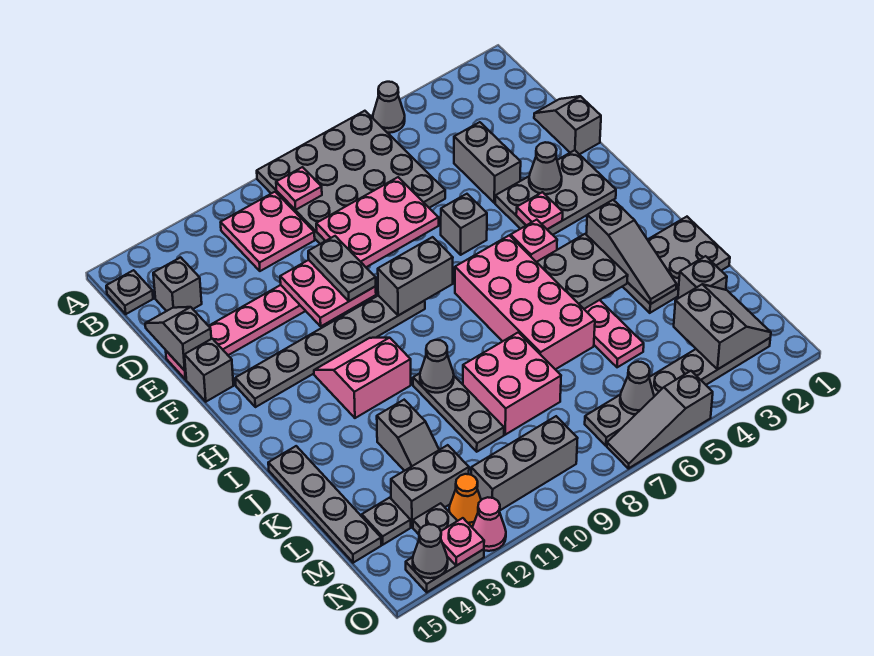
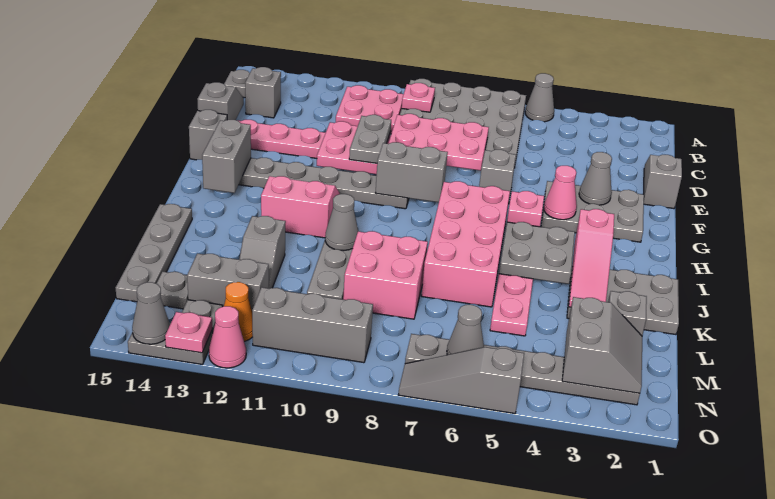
grey 1x2 brick [454,122,521,203] -> grey 1x2 brick moved to [202,120,251,193]
pink 1x1 plate [516,192,563,229] -> pink 1x1 cone [544,166,577,220]
grey 1x3 slope [586,200,677,304] -> pink 1x3 slope [569,209,614,307]

